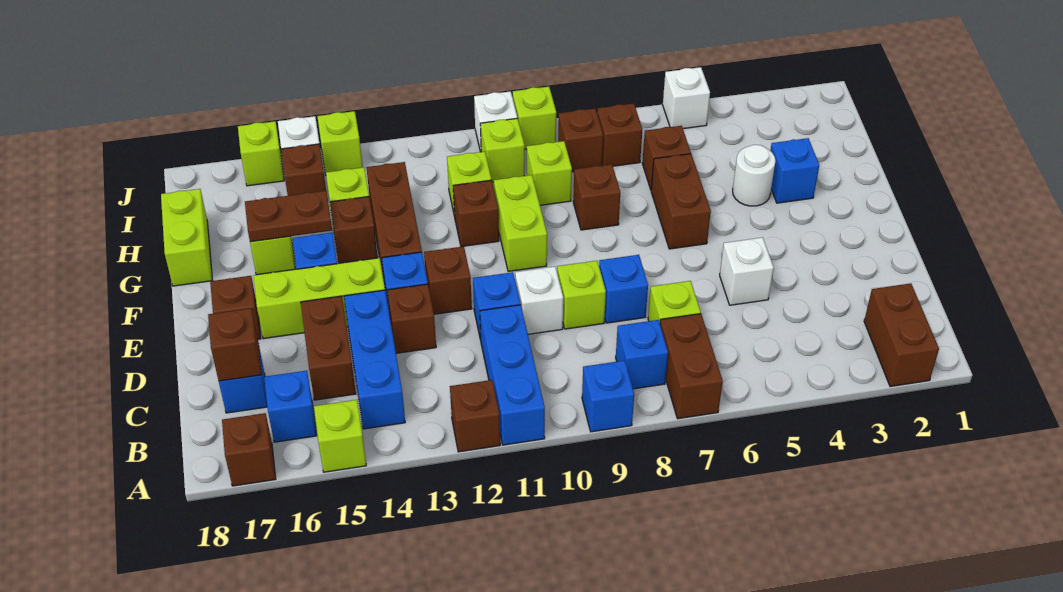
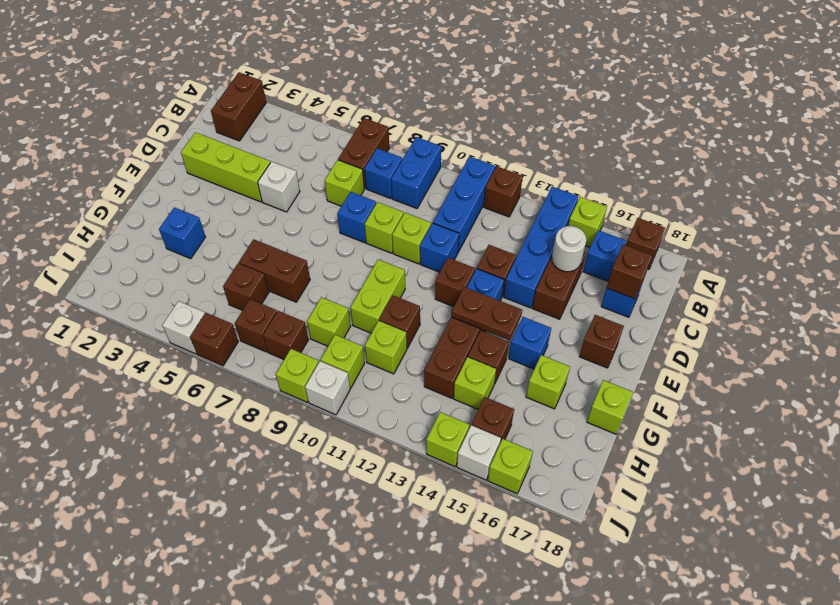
blue 1x1 brick [582,360,634,432] -> blue 1x2 brick [391,137,441,208]
blue 1x3 brick [344,290,405,429] -> blue 1x4 brick [504,187,579,308]
white 1x1 brick [515,266,563,334] -> lime 1x1 brick [392,213,431,264]
lime 1x3 brick [254,258,385,339] -> lime 1x3 brick moved to [181,132,270,202]
brown 1x2 brick [651,154,711,249] -> brown 1x2 brick turned to [239,239,310,302]
white 1x1 round brick [733,145,775,206] -> white 1x1 round brick moved to [552,226,586,272]
brown 1x1 brick [573,164,620,230] -> brown 1x1 brick moved to [190,313,238,366]
brown 1x2 plate [245,191,332,242] -> brown 1x2 plate moved to [451,287,522,340]
lime 1x2 brick [161,189,212,286] -> lime 1x1 brick [587,380,633,434]

